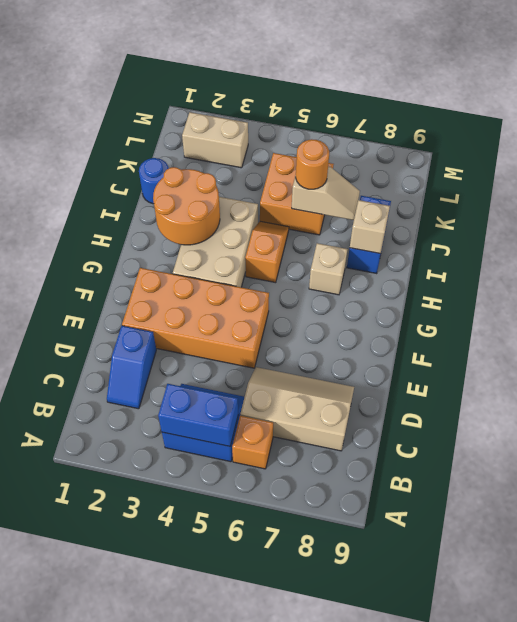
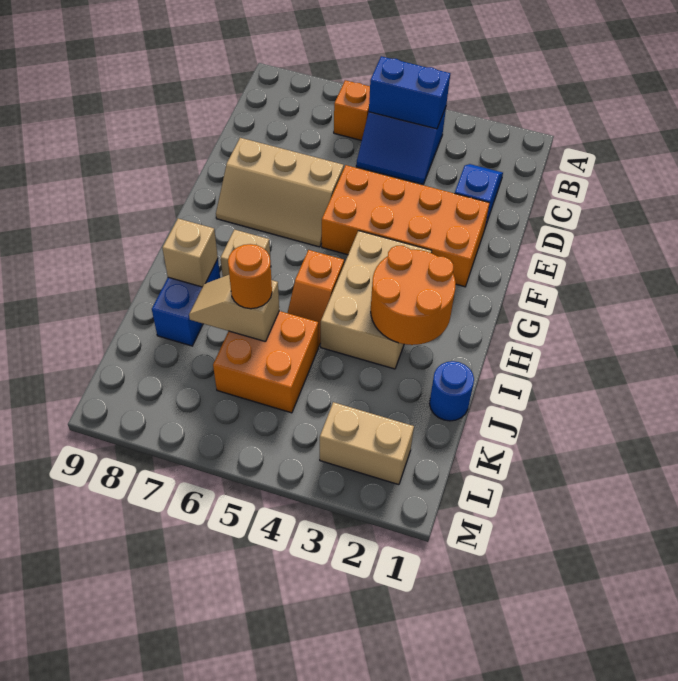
tan 2x3 slope [240,367,354,451] -> tan 2x3 slope moved to [216,138,344,247]

